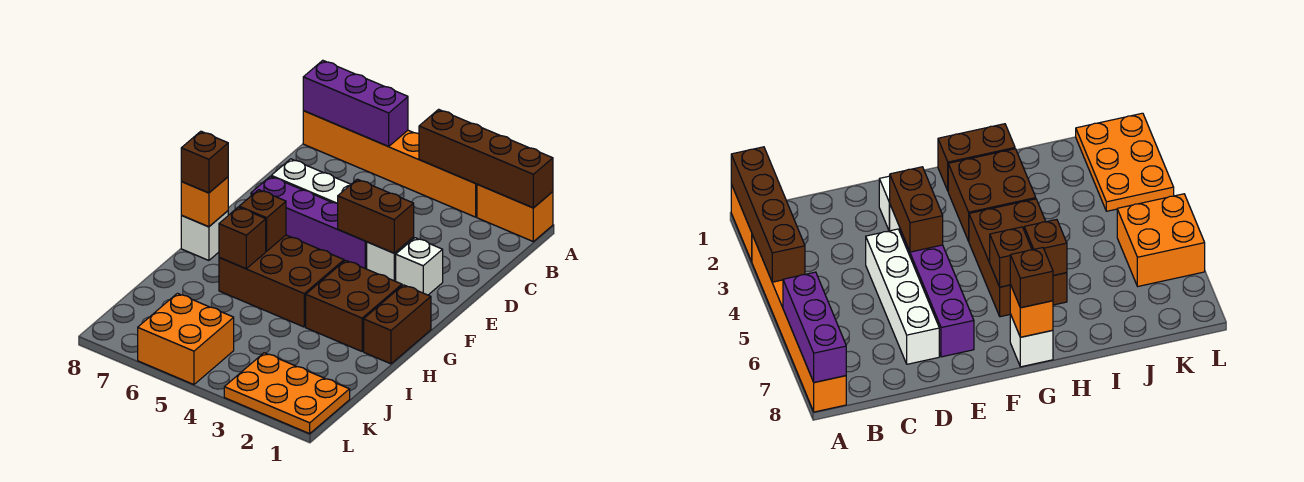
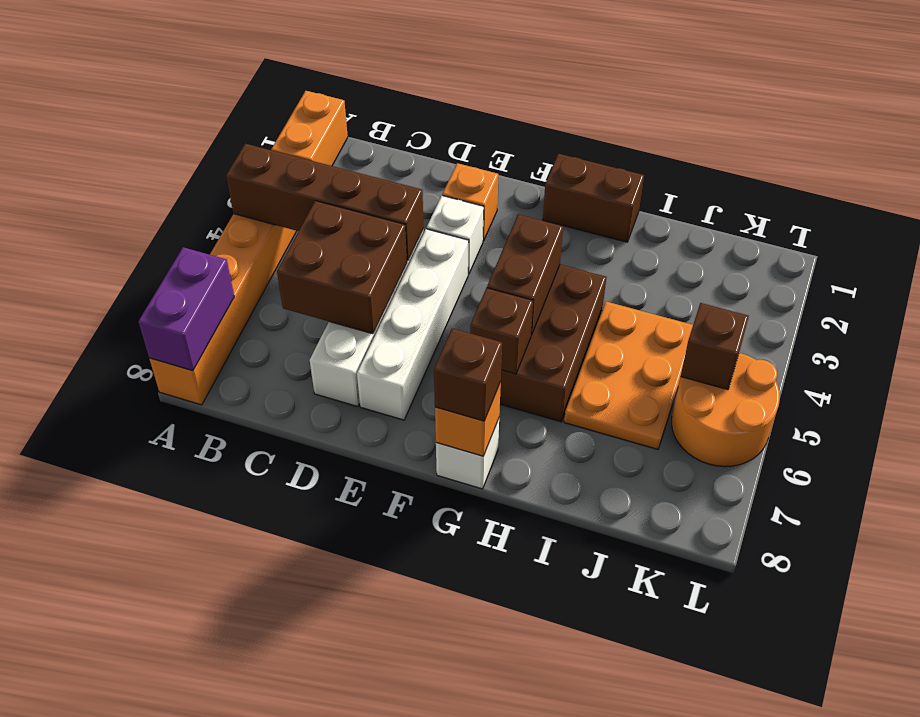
brown 1x4 brick [419,109,553,208] -> brown 1x4 brick turned to [226,144,424,261]
purple 1x3 brick [303,60,408,146] -> purple 1x2 brick [138,247,234,371]
white 1x1 brick [396,238,443,295] -> orange 1x1 brick [442,163,498,241]
brown 1x2 brick [338,179,414,253] -> brown 1x2 brick moved to [487,214,563,335]
purple 1x4 brick [251,176,367,269] -> white 1x4 brick [357,229,469,420]
brown 2x2 brick [306,260,402,351] -> brown 2x2 brick moved to [277,201,407,334]
brown 1x1 brick [219,207,266,269] -> brown 1x1 brick moved to [681,303,749,390]
orange 2x3 plate [224,353,350,434] -> orange 2x3 plate moved to [564,302,693,449]
orange 2x2 brick [138,293,234,385] -> orange 2x2 round brick [672,353,780,467]

